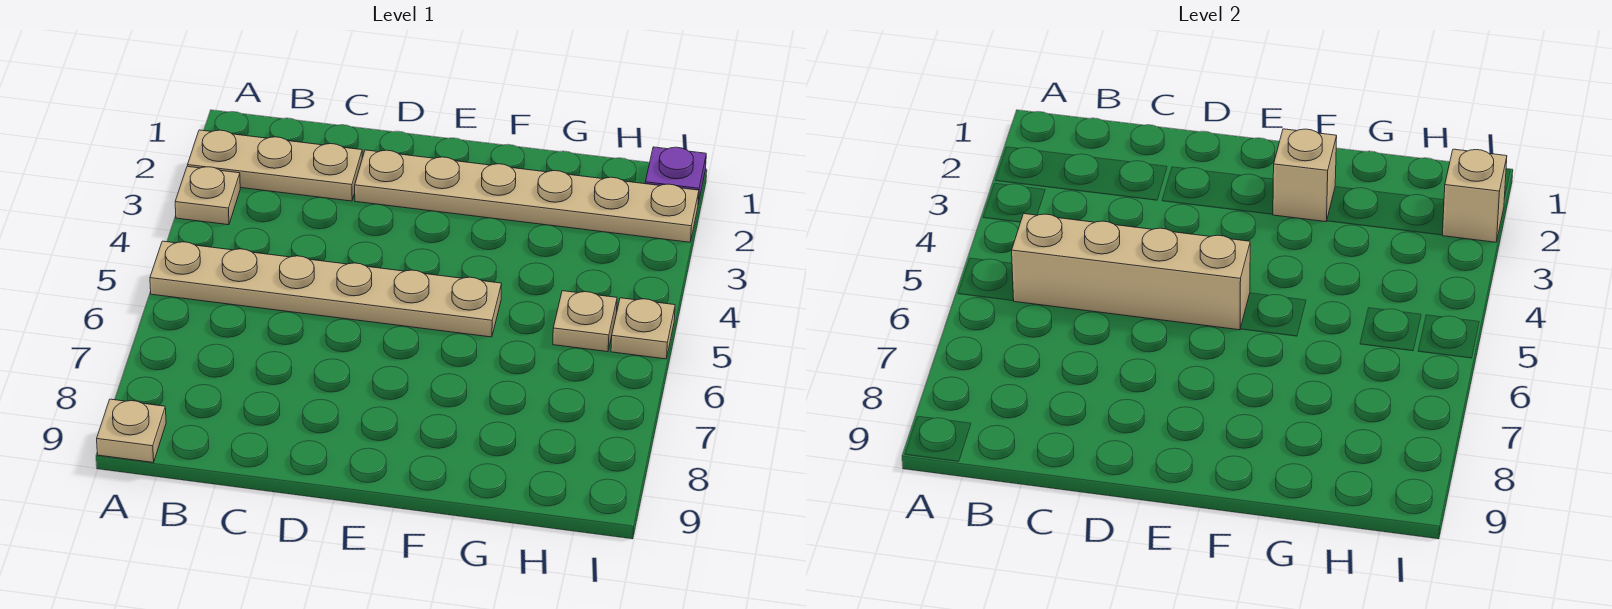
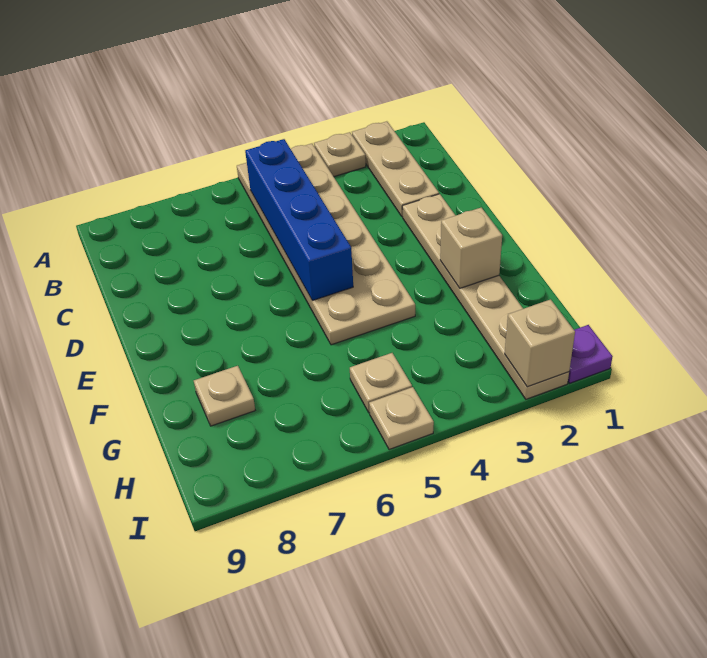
tan 1x6 plate [150,241,502,337] -> tan 2x6 plate [237,144,415,345]
tan 1x1 plate [97,399,166,462] -> tan 1x1 plate moved to [194,366,255,426]
tan 1x4 brick [1012,214,1250,330] -> blue 1x4 brick [245,139,353,301]

